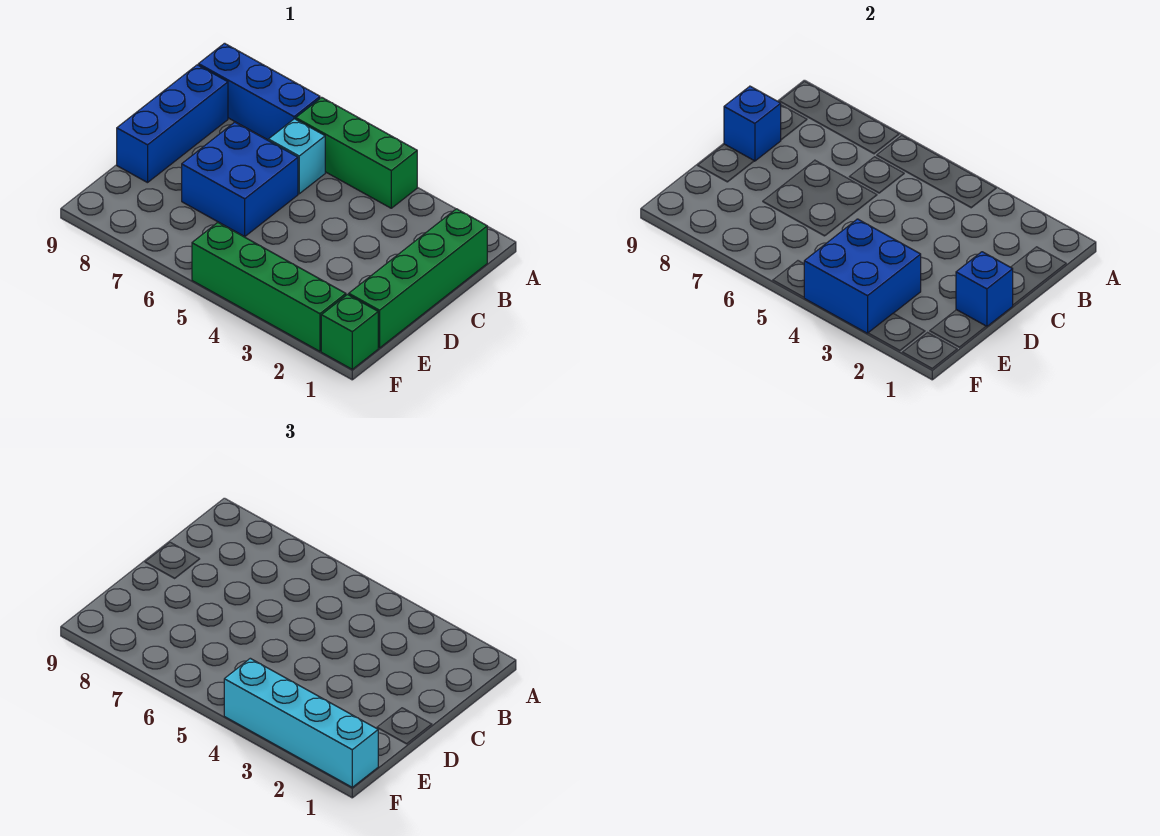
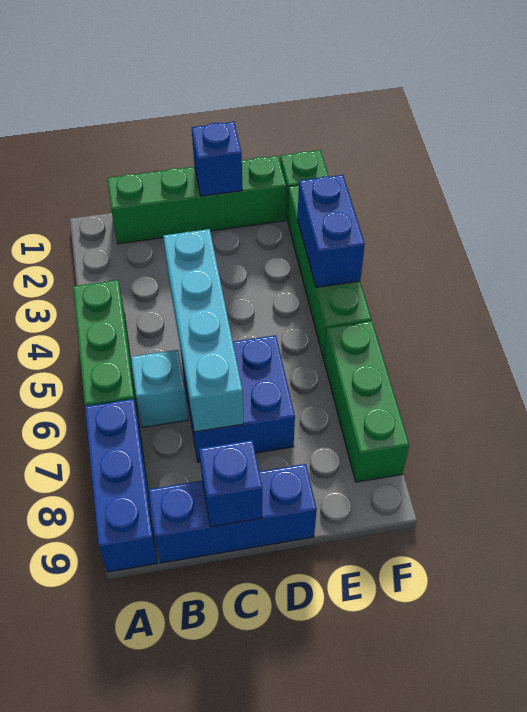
blue 2x2 brick [804,219,921,333] -> blue 1x2 brick [298,175,365,287]
cyan 1x4 brick [224,658,378,787] -> cyan 1x4 brick moved to [163,229,244,432]
none -> green 1x3 brick [324,321,409,482]

